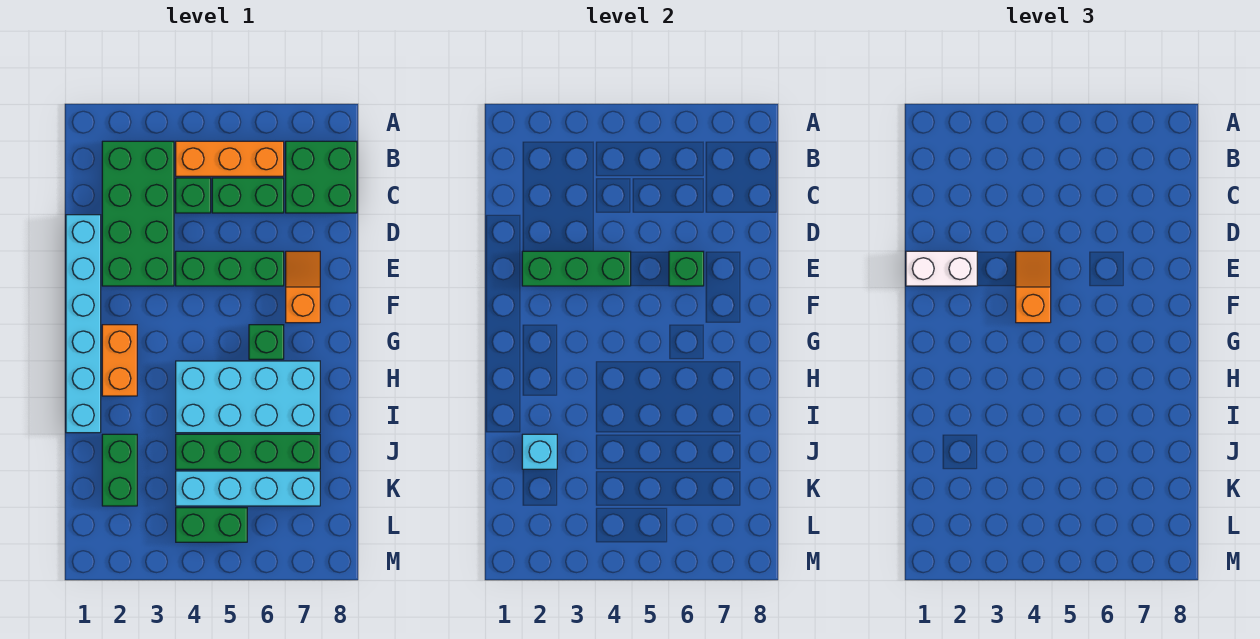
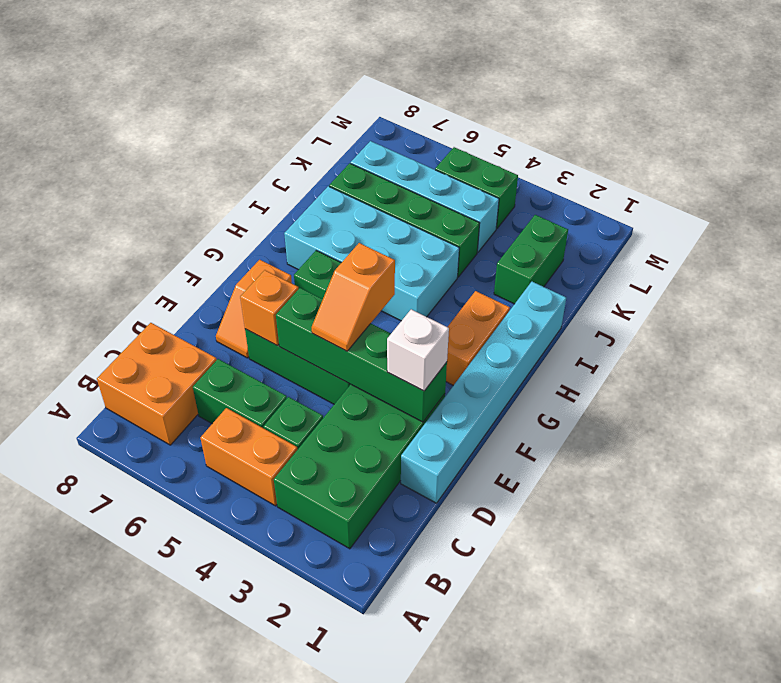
orange 1x3 brick [176,141,284,176] -> orange 1x2 brick [201,408,297,506]
green 2x2 brick [286,141,357,213] -> orange 2x2 brick [97,323,217,445]
white 1x2 brick [906,251,977,286] -> white 1x1 brick [387,309,449,391]
green 1x3 brick [522,251,631,286] -> green 1x4 brick [276,288,447,422]
green 1x1 brick [669,251,704,286] -> orange 1x1 brick [240,270,298,346]
cyan 1x1 brick [522,434,557,469] -> none

